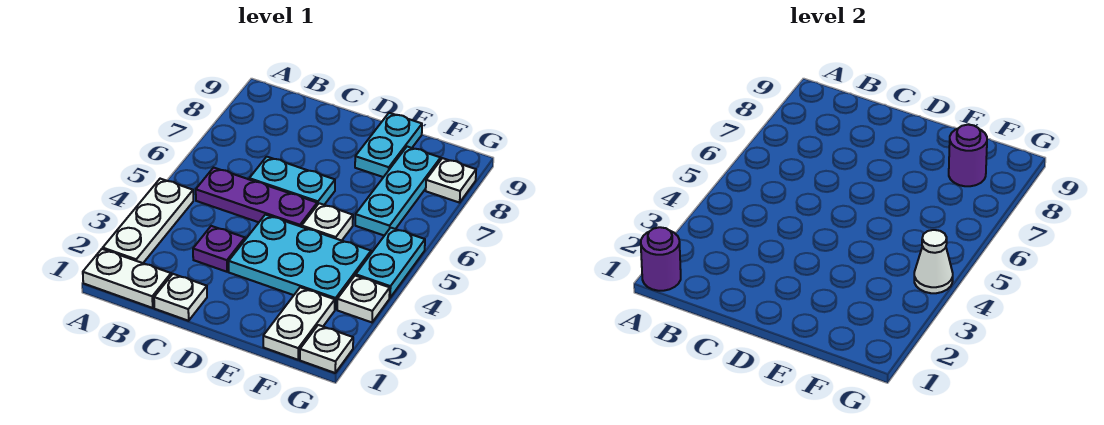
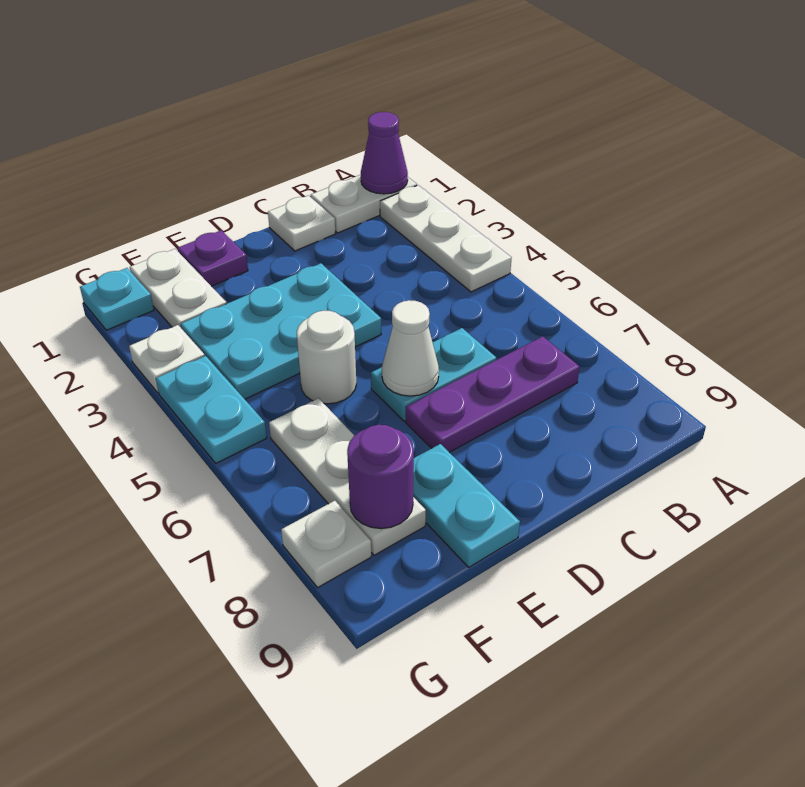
purple 1x1 round brick [641,227,681,291] -> purple 1x1 cone [361,112,408,194]
purple 1x3 plate [196,168,317,227] -> purple 1x3 plate moved to [406,336,580,452]
purple 1x1 plate [193,226,245,272] -> purple 1x1 plate moved to [178,230,248,286]
white 1x1 plate [302,203,353,241] -> white 1x1 round brick [297,311,356,404]
cyan 1x3 plate [355,147,441,236] -> white 1x3 plate [269,398,426,555]
white 1x1 plate [300,325,353,373] -> cyan 1x1 plate [80,268,154,330]
white 1x1 cone [914,230,953,293] -> white 1x1 cone moved to [382,300,439,396]

